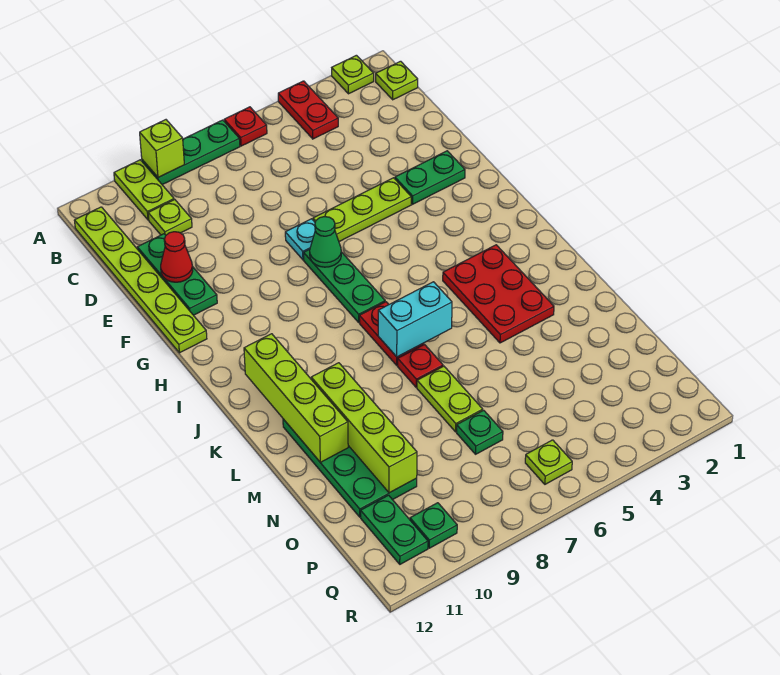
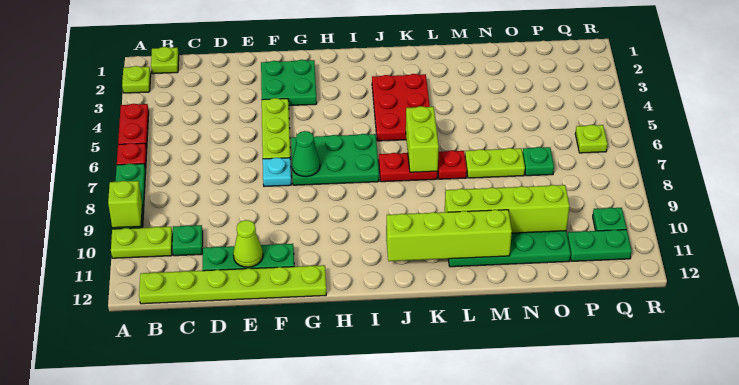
red 1x2 plate [278,81,338,139] -> red 1x2 plate turned to [118,104,149,150]
lime 1x1 plate [148,200,192,235] -> green 1x1 plate [172,225,203,256]
red 1x1 cone [161,232,193,282] -> lime 1x1 cone [233,220,263,267]
green 1x2 plate [395,151,465,204] -> green 2x2 plate [261,60,317,106]
green 1x3 plate [304,249,385,322] -> green 2x3 plate [291,134,379,185]
red 2x3 plate [443,245,554,343] -> red 2x3 plate turned to [372,74,430,141]
cyan 1x2 brick [378,282,452,357] -> lime 1x2 brick [406,106,439,172]

